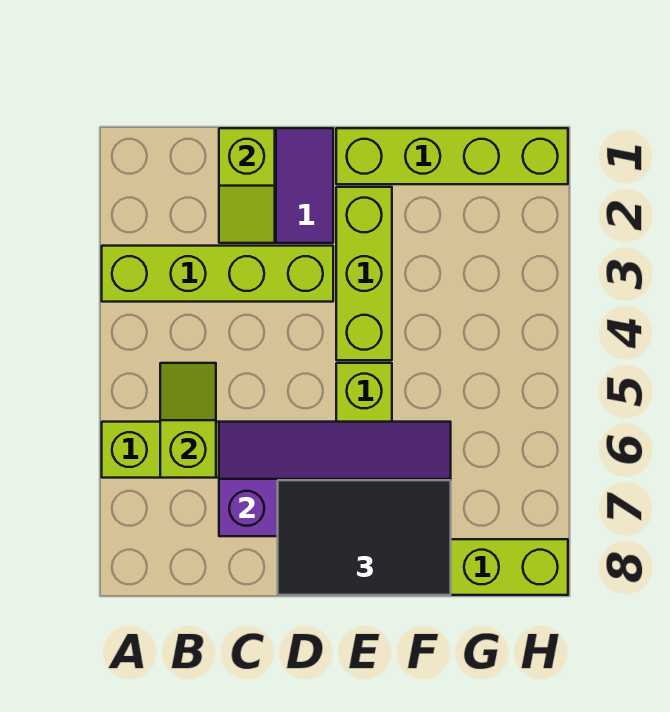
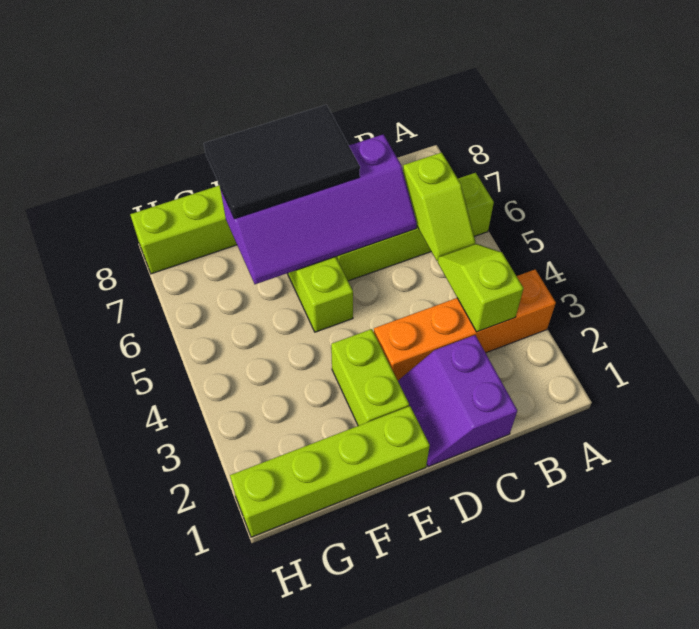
lime 1x4 brick [102,246,333,302] -> orange 1x4 brick [374,270,556,380]
lime 1x2 slope [219,128,275,243] -> lime 1x2 slope moved to [438,244,524,332]
lime 1x3 brick [336,187,392,360] -> lime 1x2 brick [331,329,409,426]

